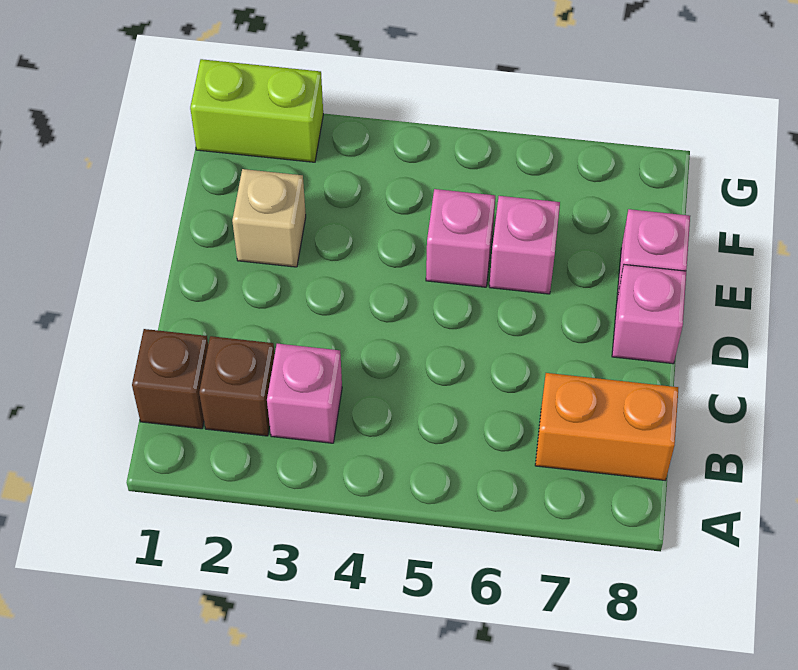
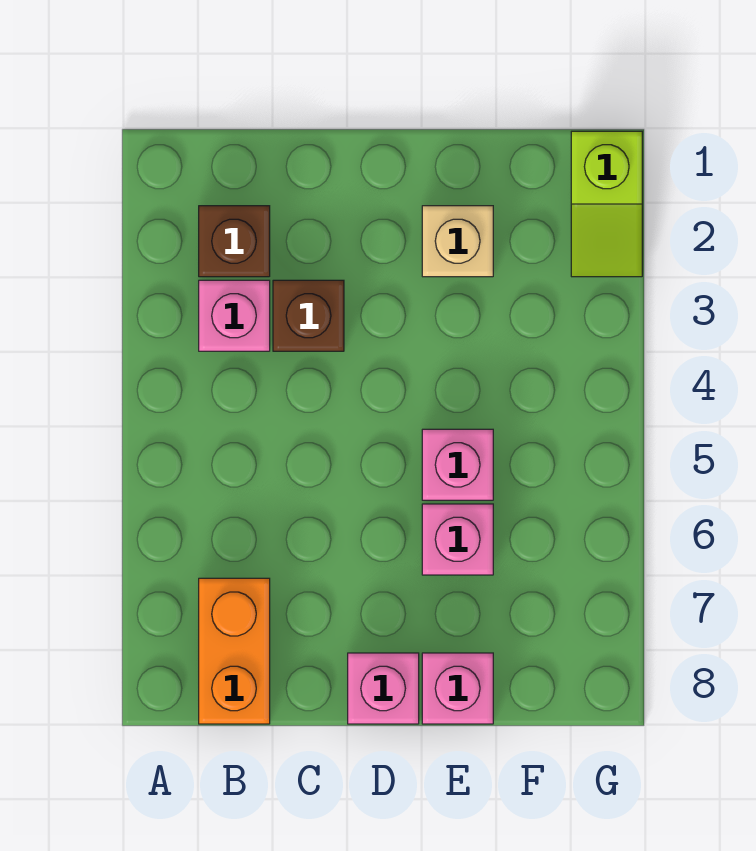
brown 1x1 brick [132,329,208,429] -> brown 1x1 brick moved to [273,280,344,351]
lime 1x2 brick [190,59,323,162] -> lime 1x2 slope [571,131,642,277]

